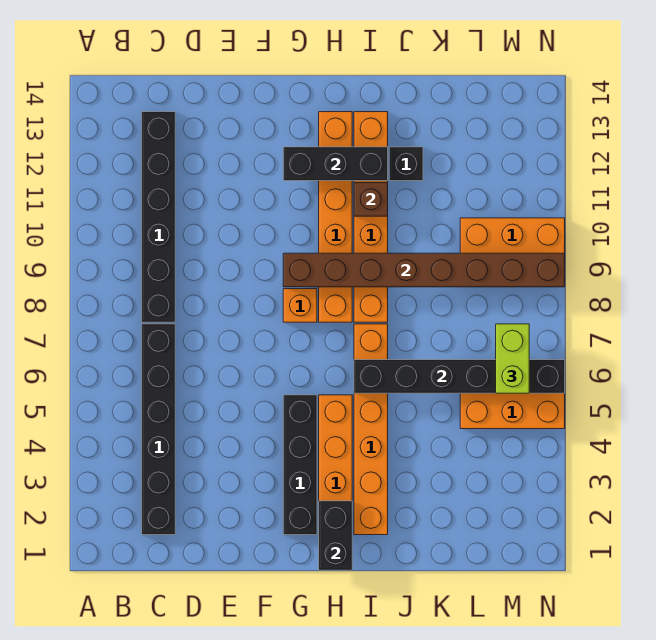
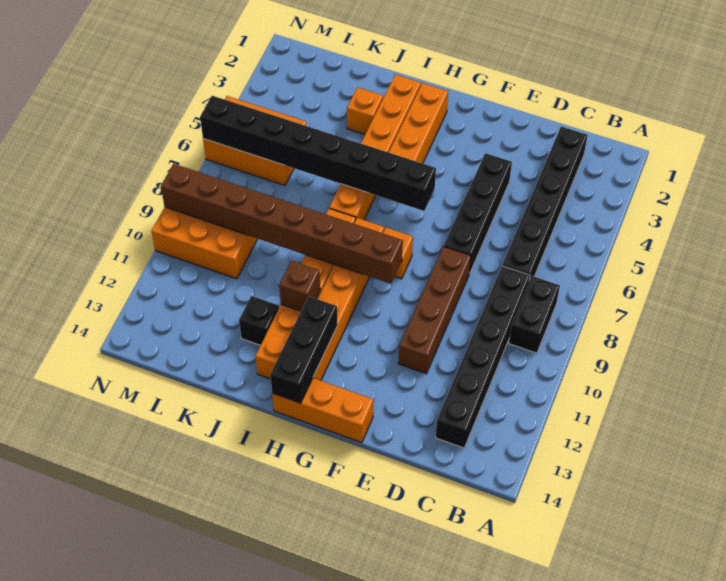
none -> brown 1x4 brick [398,247,471,374]
none -> orange 1x3 brick [272,378,373,443]
black 1x4 brick [283,395,317,535] -> black 1x4 brick moved to [444,153,512,274]
black 1x3 brick [283,147,388,181] -> black 1x3 brick turned to [270,296,338,403]
black 1x2 brick [319,501,352,570] -> black 1x2 brick moved to [509,276,560,353]
black 1x6 brick [354,360,565,393] -> black 1x8 brick [200,96,436,211]
none -> orange 1x1 brick [347,87,383,134]
lime 1x2 brick [496,324,529,393] -> none

